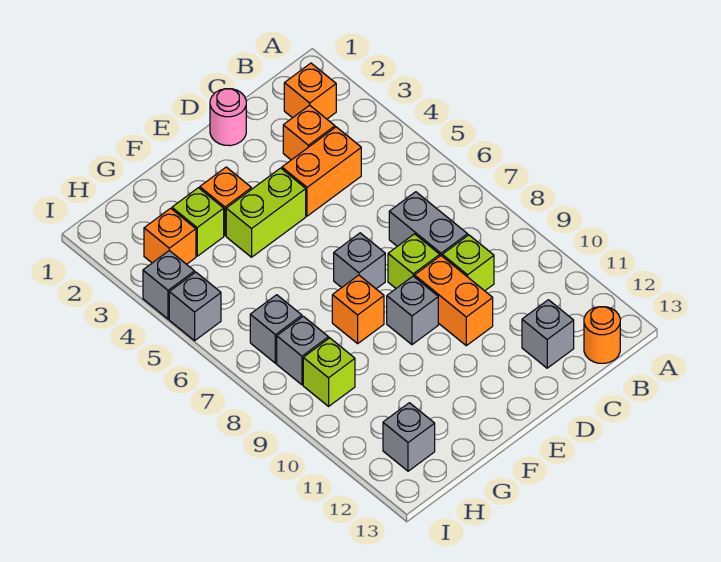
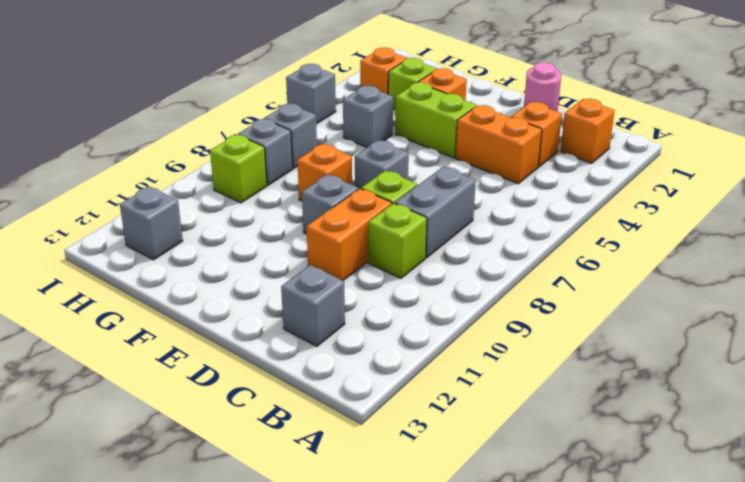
orange 1x1 round brick [584,307,620,363] -> none
grey 1x1 brick [143,251,195,319] -> grey 1x1 brick moved to [343,85,393,147]

